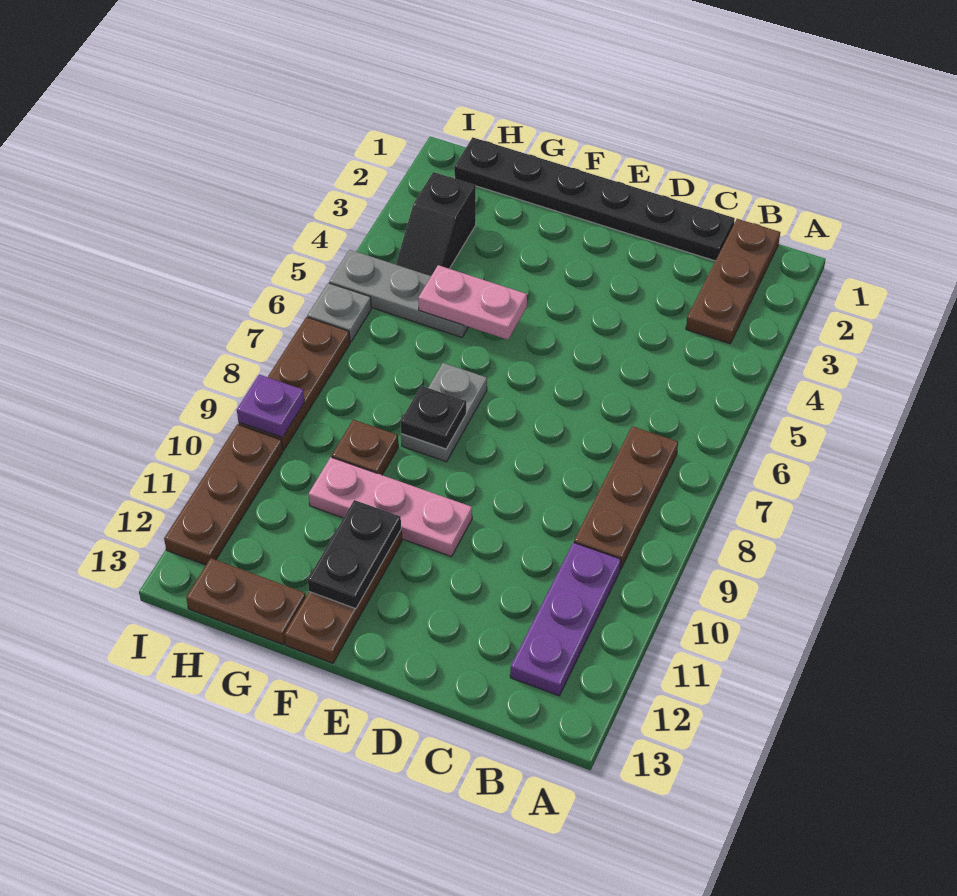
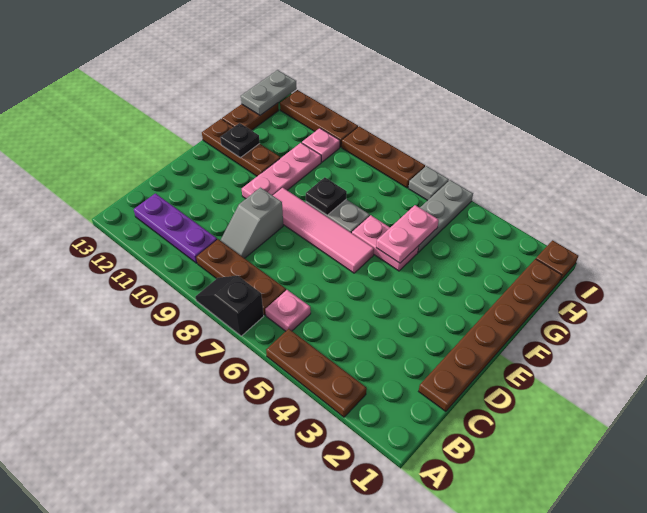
brown 1x3 plate [686,219,780,344] -> brown 1x3 plate moved to [266,329,367,417]
none -> pink 1x1 plate [265,290,311,331]
black 1x6 plate [454,137,735,261] -> brown 1x6 plate [419,259,562,411]
none -> grey 1x2 slope [220,188,283,258]
none -> pink 1x4 tile [273,188,374,273]
none -> pink 1x2 plate [352,215,419,271]
black 1x2 plate [308,500,401,609] -> black 1x1 plate [220,123,260,158]
brown 1x1 plate [332,420,398,475] -> brown 1x1 plate moved to [536,240,578,281]
black 1x2 slope [396,172,476,276] -> black 1x2 slope moved to [195,276,264,336]
none -> pink 1x1 plate [302,128,340,162]
none -> grey 1x2 plate [241,70,297,115]
purple 1x1 plate [237,375,304,437] -> none

